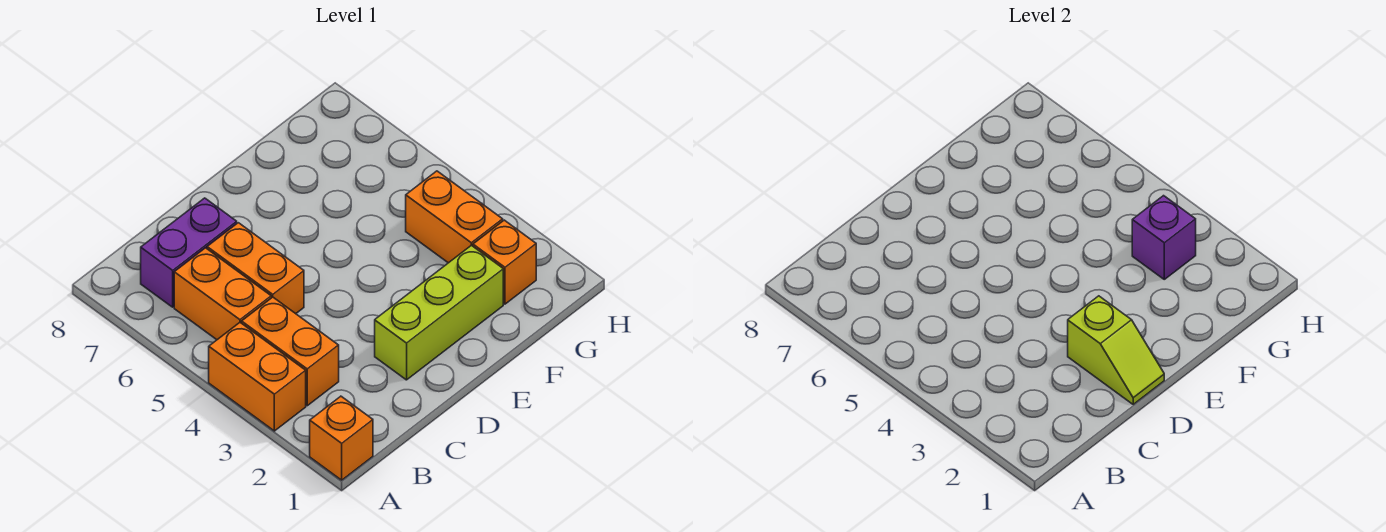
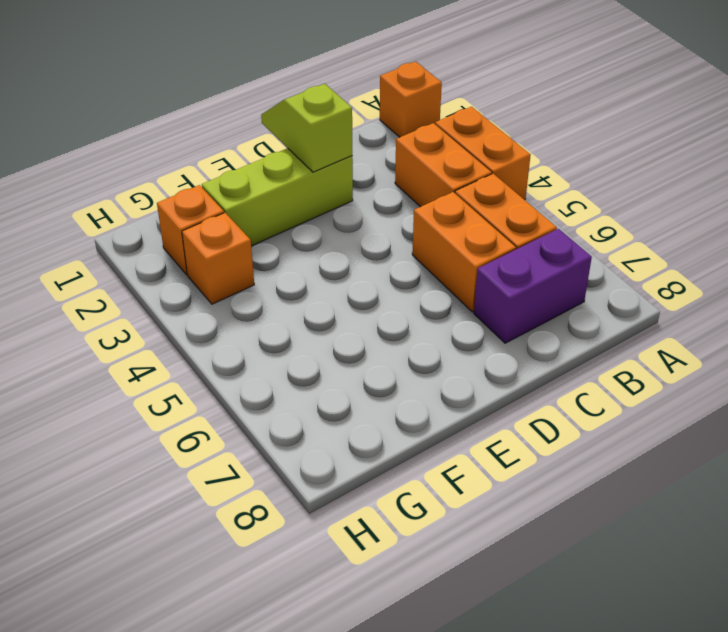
orange 1x2 brick [406,171,503,263] -> orange 1x1 brick [182,213,254,304]
purple 1x1 brick [1132,196,1196,279] -> none

